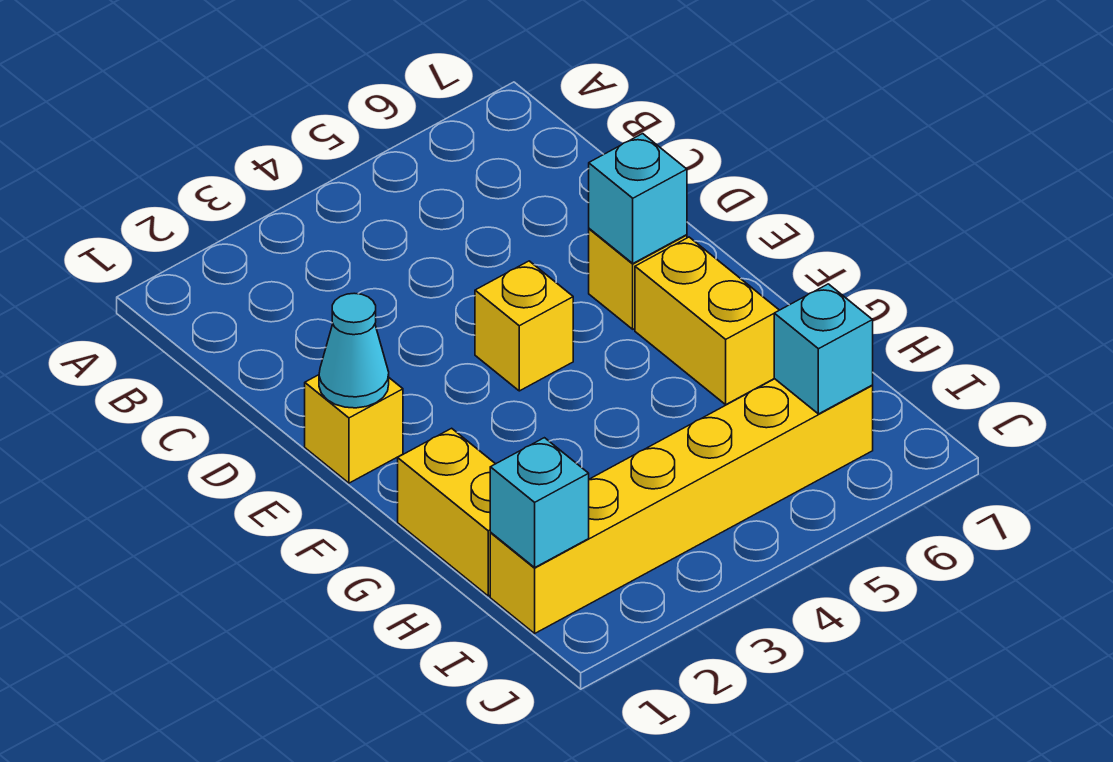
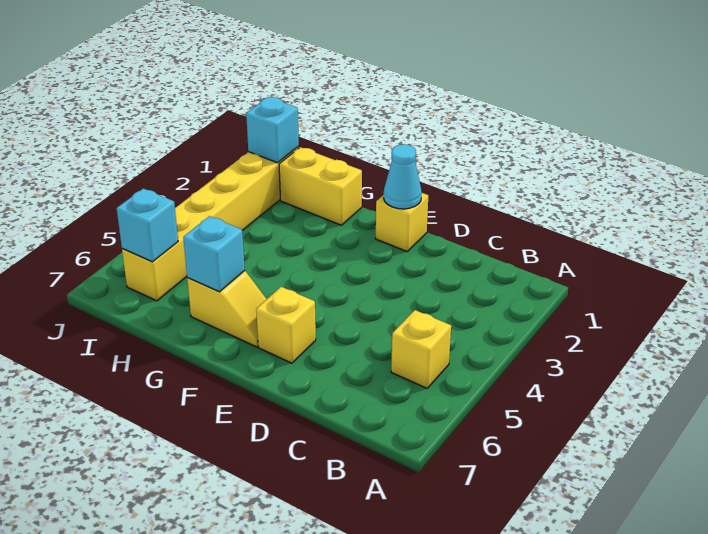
yellow 1x1 brick [475,261,573,391] -> yellow 1x1 brick moved to [391,310,451,388]
cyan 1x1 brick [589,134,687,263] -> cyan 1x1 brick moved to [183,216,245,292]
yellow 1x2 brick [635,237,779,404] -> yellow 1x2 slope [187,271,267,347]

